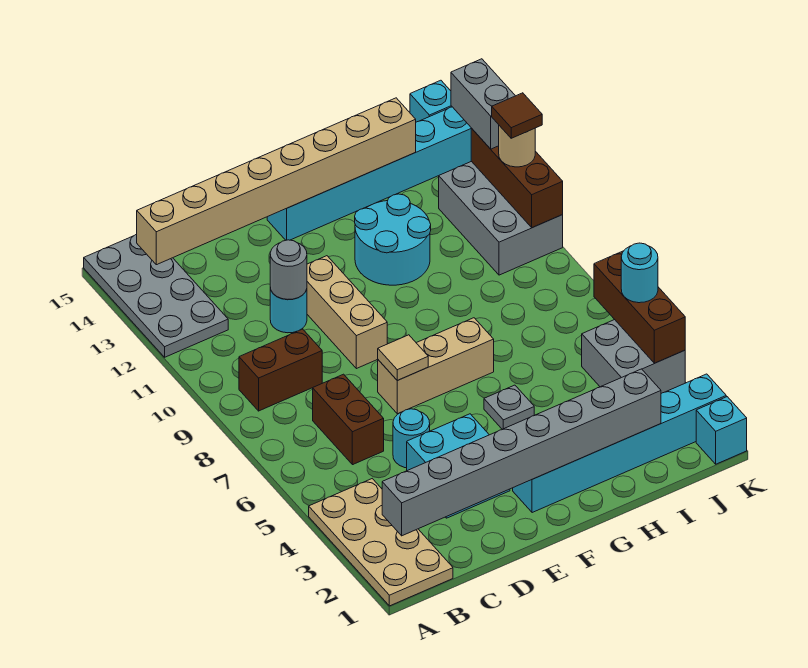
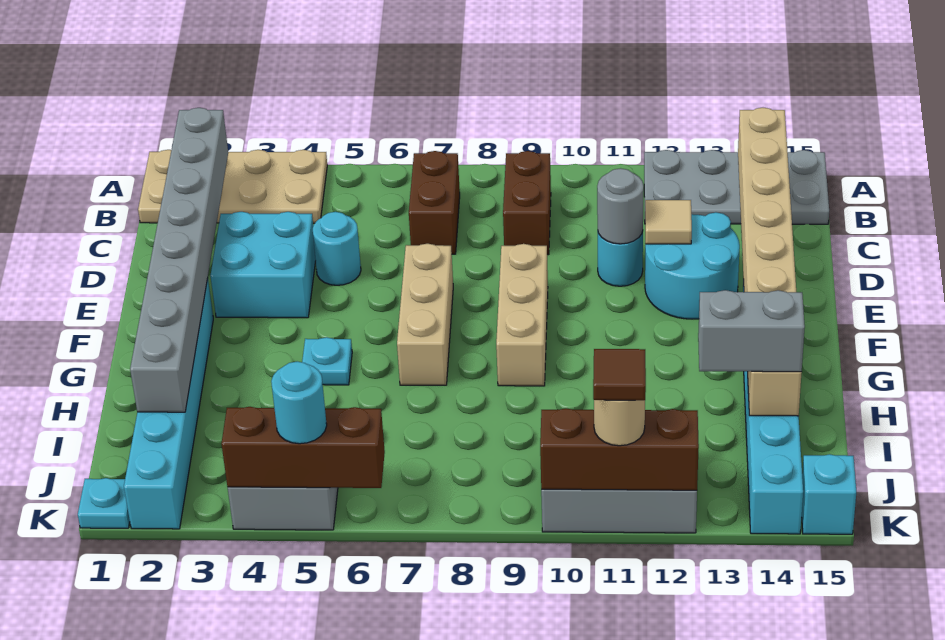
brown 1x2 brick [313,374,384,465] -> brown 1x2 brick turned to [409,151,460,254]
tan 1x1 tile [378,335,428,380] -> tan 1x1 tile moved to [645,200,692,244]
tan 1x3 brick [307,256,387,369] -> tan 1x3 brick turned to [496,244,548,386]
grey 1x1 plate [484,385,534,429] -> cyan 1x1 plate [302,337,352,385]
cyan 2x2 round brick [355,194,431,285] -> cyan 2x2 round brick moved to [645,212,740,319]
cyan 1x1 brick [696,397,747,464] -> cyan 1x1 plate [78,478,130,528]
grey 1x2 brick [451,59,515,149] -> grey 1x2 brick moved to [698,290,805,372]

